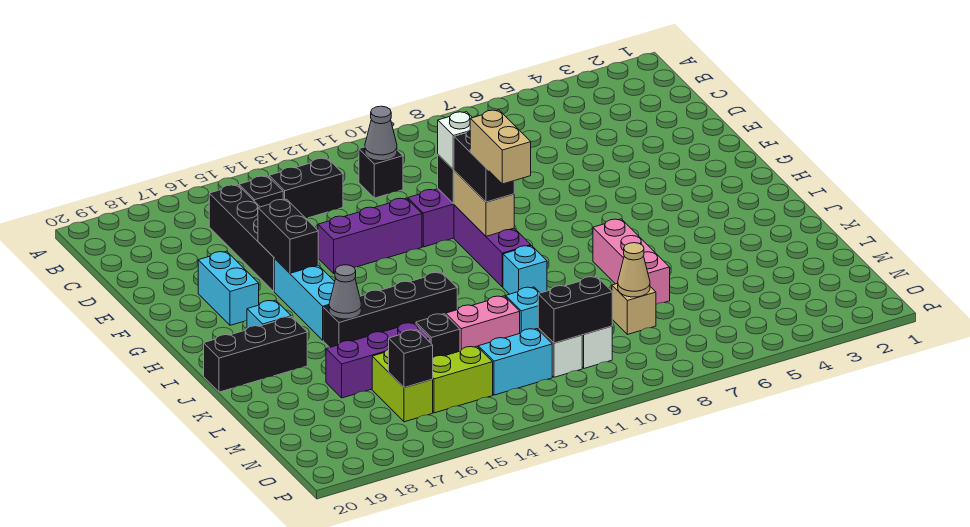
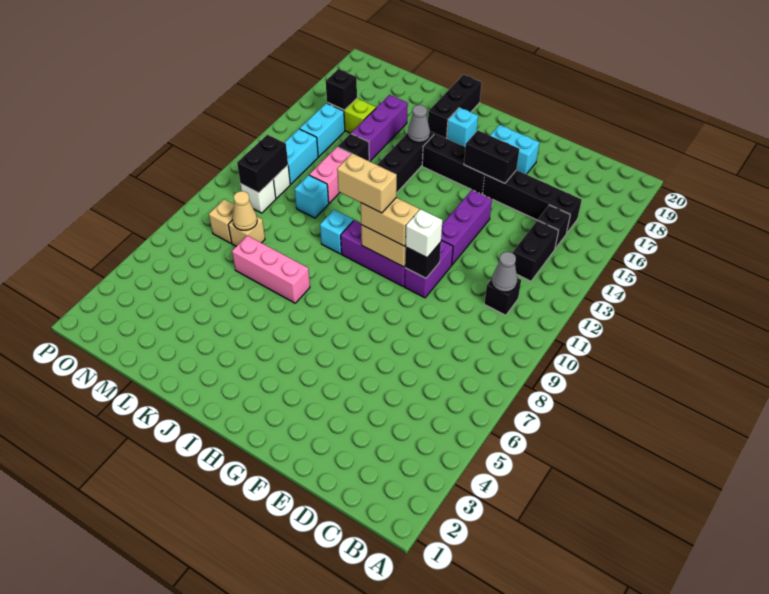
black 1x2 brick [454,130,514,202] -> tan 1x2 brick [361,198,419,246]
cyan 1x3 brick [274,259,335,340] -> black 1x3 brick [422,134,485,194]
none -> tan 1x1 brick [209,200,234,243]
lime 1x2 brick [432,346,493,413] -> cyan 1x2 brick [300,103,345,157]

